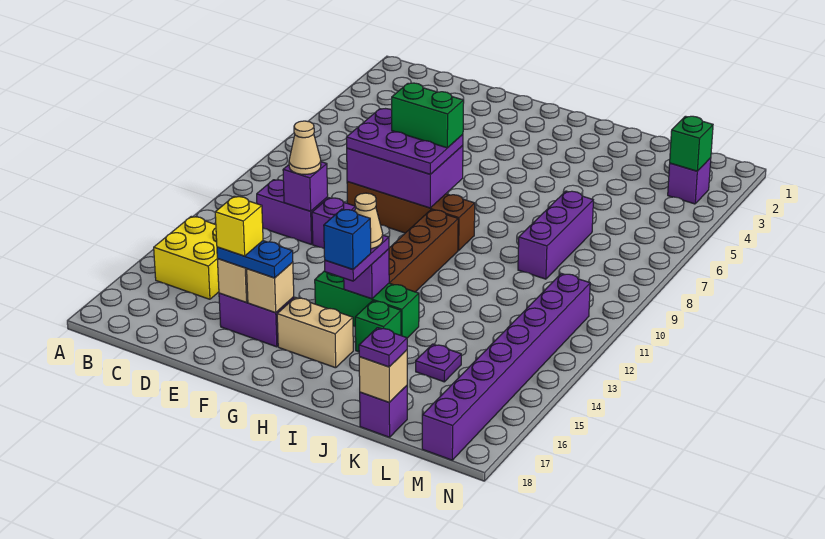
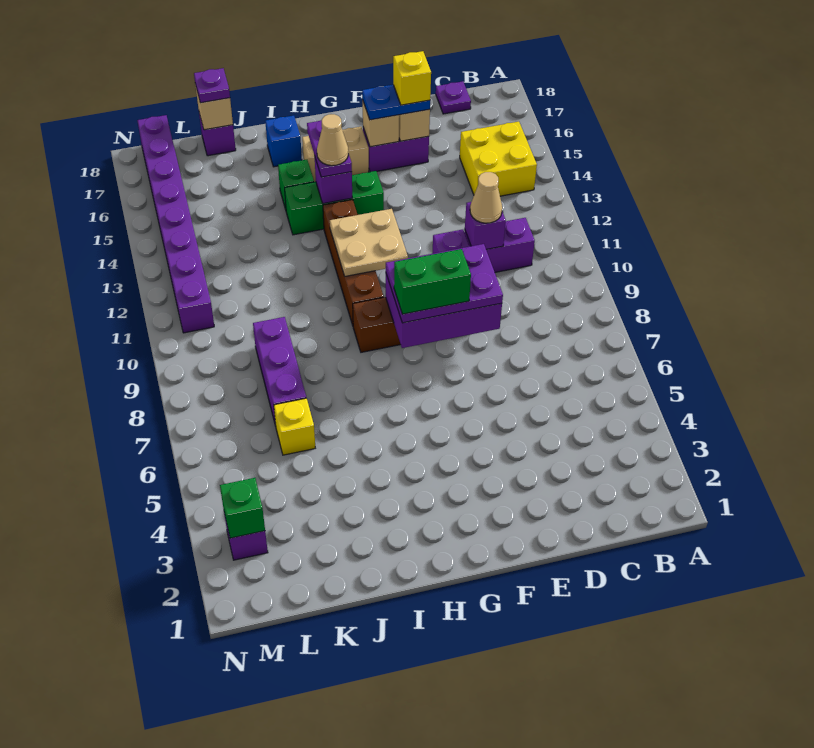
none -> tan 2x2 plate [330,209,408,276]
blue 1x1 brick [324,209,371,270] -> blue 1x1 brick moved to [265,116,302,167]
none -> yellow 1x1 brick [274,398,315,455]
purple 1x1 plate [416,344,461,382] -> purple 1x1 plate moved to [436,81,471,114]

